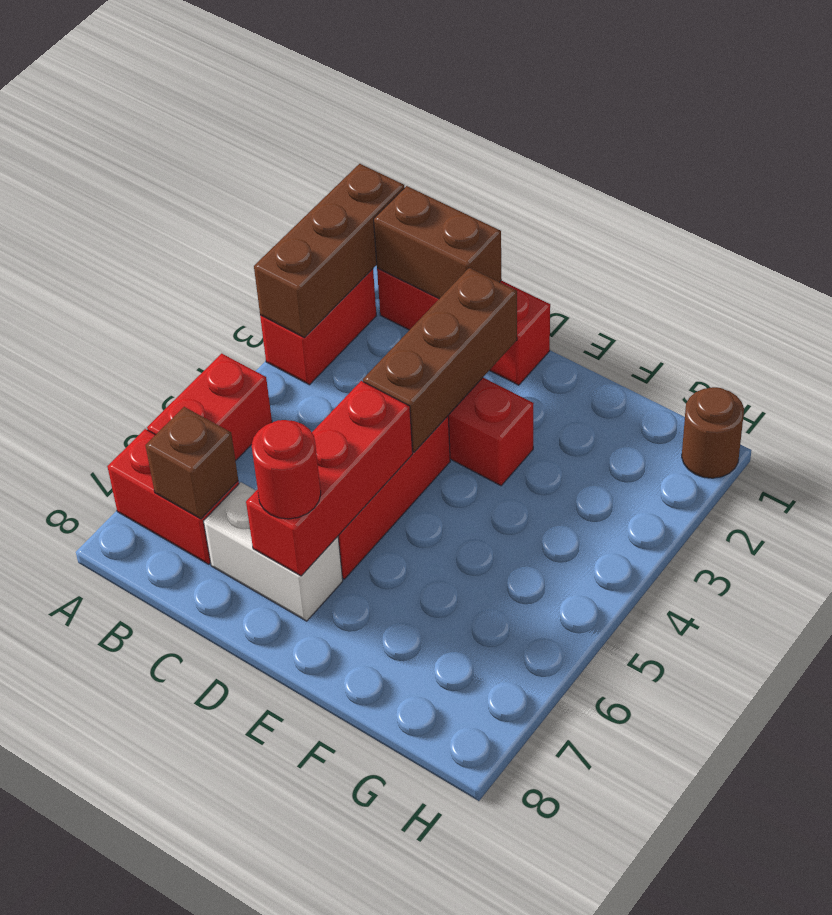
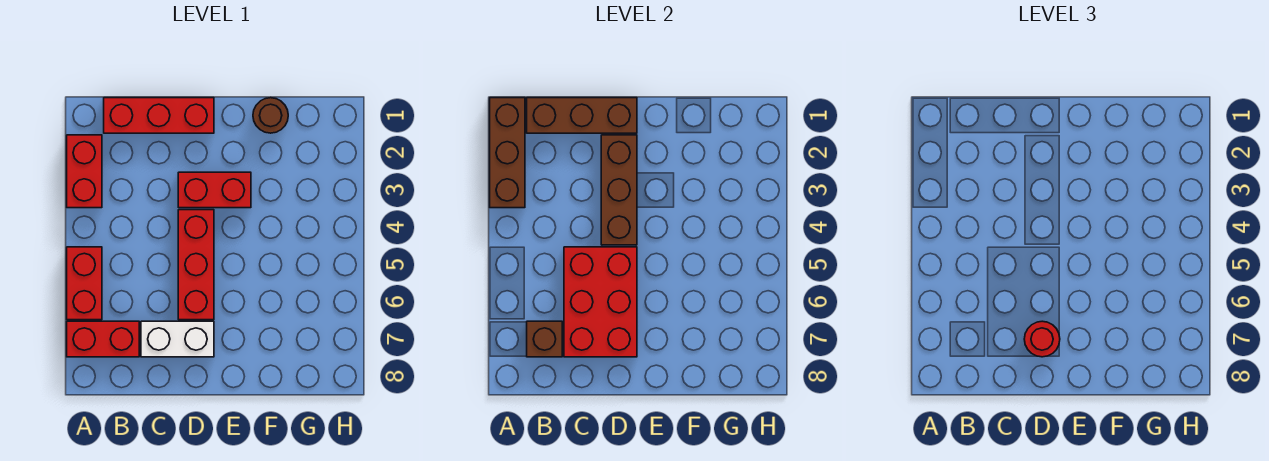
brown 1x2 brick [374,186,502,299] -> brown 1x3 brick [527,98,637,133]
red 1x3 brick [246,381,413,576] -> red 2x3 brick [564,247,637,357]
brown 1x1 round brick [682,387,744,478] -> brown 1x1 round brick moved to [253,98,288,133]

